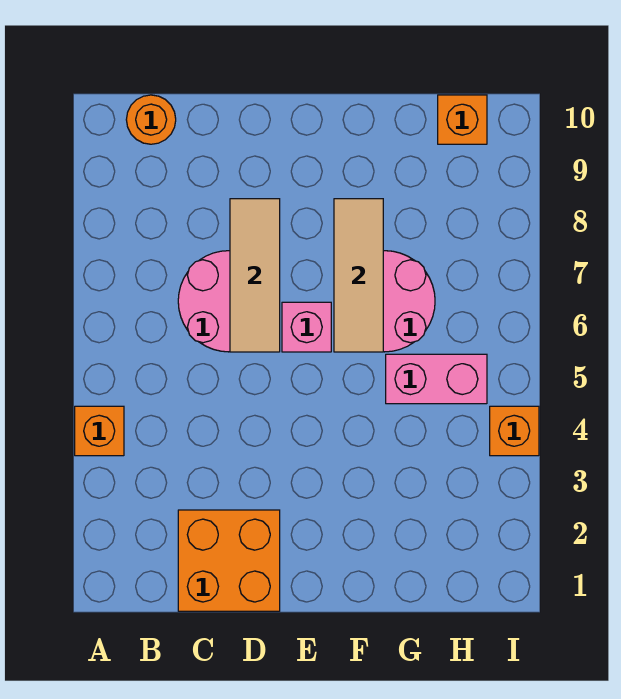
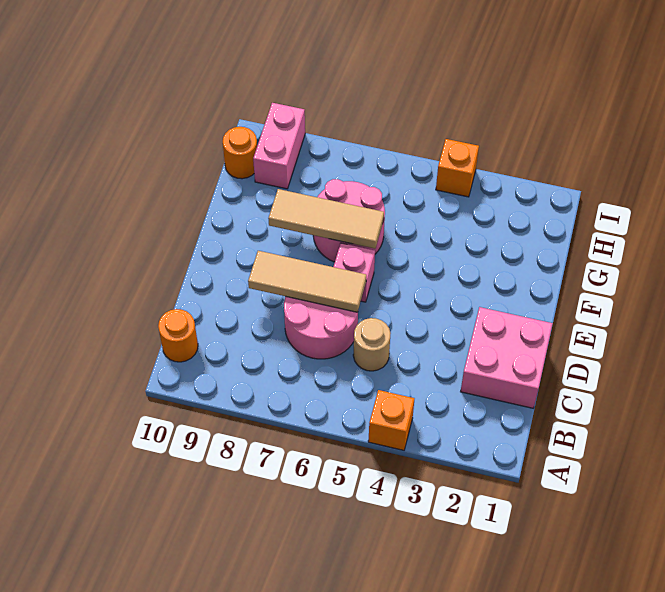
orange 2x2 brick [178,510,280,611] -> pink 2x2 brick [461,307,553,408]
none -> tan 1x1 round brick [353,318,391,371]
pink 1x2 brick [386,354,487,404] -> pink 1x2 brick moved to [253,103,305,189]
orange 1x1 brick [438,95,487,144] -> orange 1x1 round brick [223,127,257,179]

